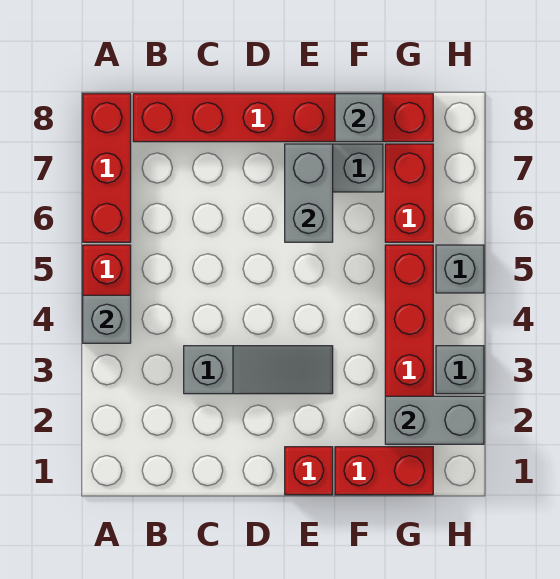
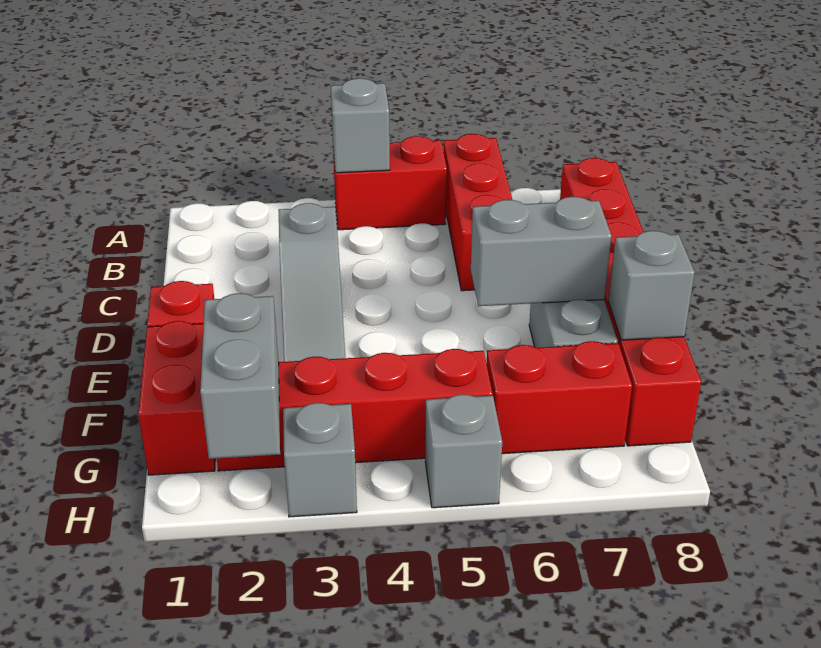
red 1x3 brick [83,94,131,242] -> red 1x3 brick turned to [444,134,512,291]

